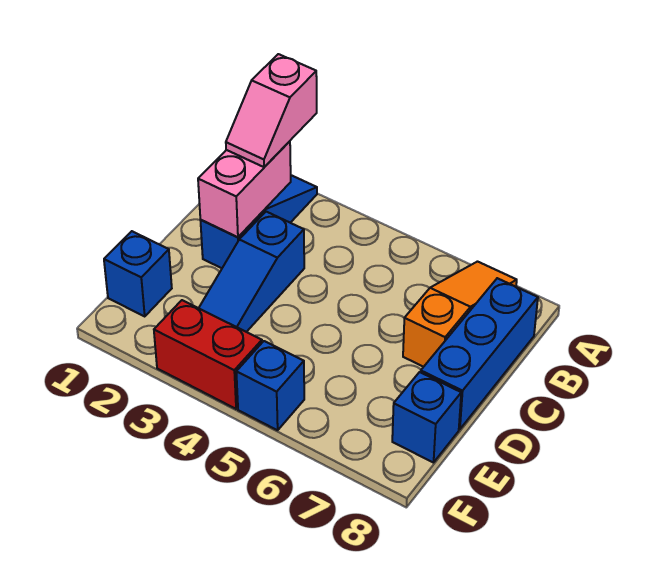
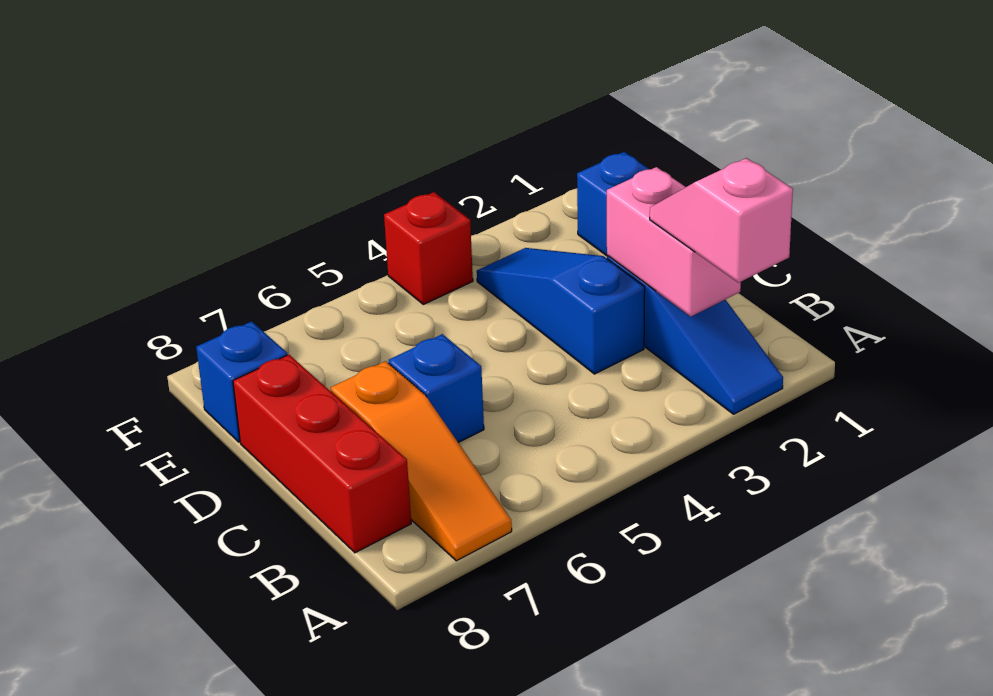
blue 1x3 brick [421,278,538,429] -> red 1x3 brick [233,355,411,553]
red 1x2 brick [154,300,262,409] -> red 1x1 brick [384,192,473,304]
blue 1x1 brick [236,341,304,430] -> blue 1x1 brick moved to [389,334,484,443]

